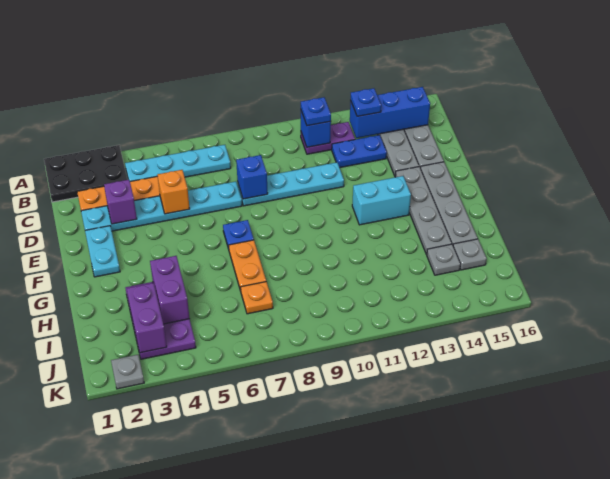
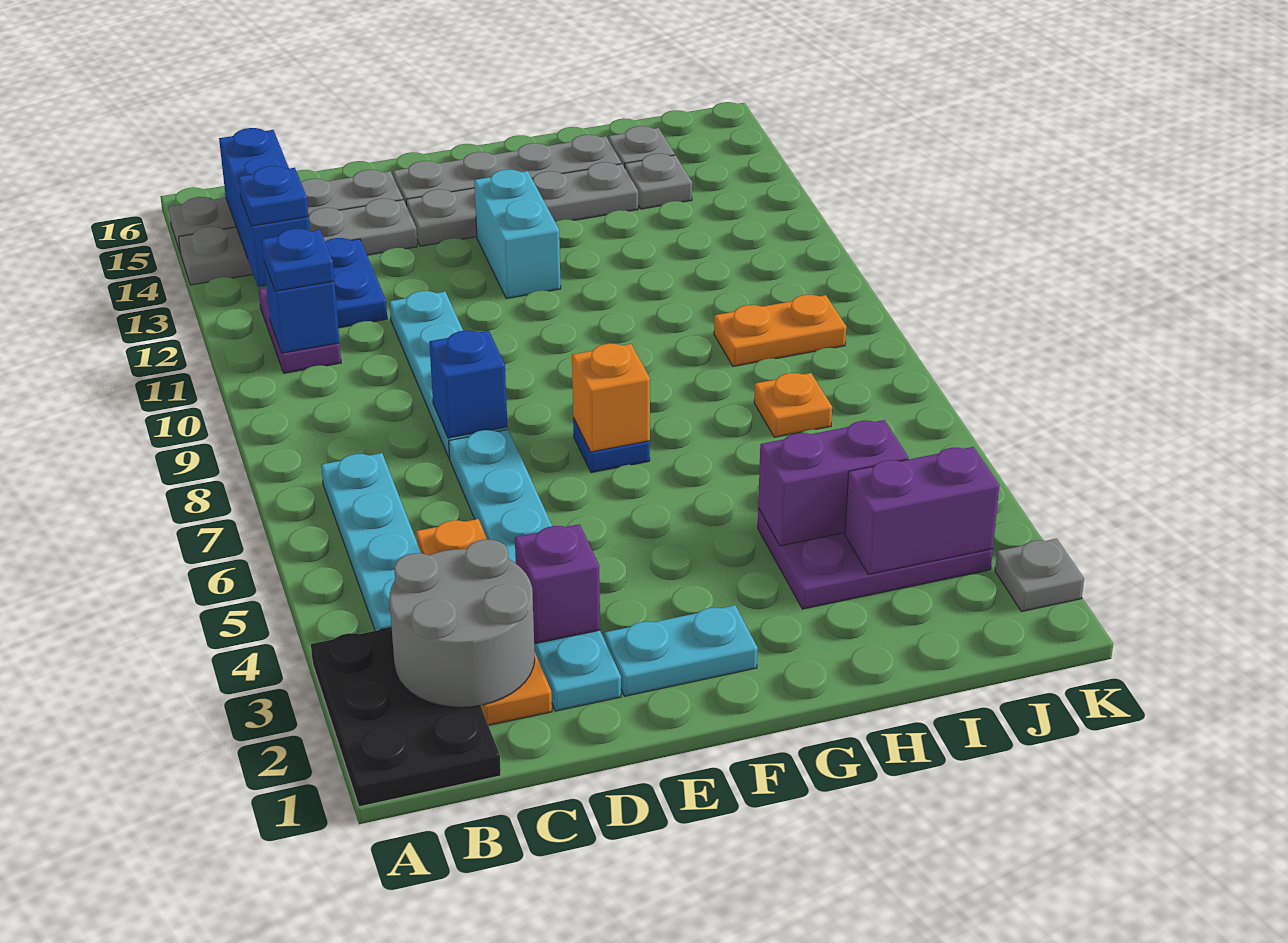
none -> grey 2x2 round brick [390,540,535,707]
orange 1x1 brick [157,170,190,214] -> orange 1x1 brick moved to [572,344,650,452]
orange 1x2 plate [229,240,266,291] -> orange 1x2 plate moved to [714,294,846,366]

